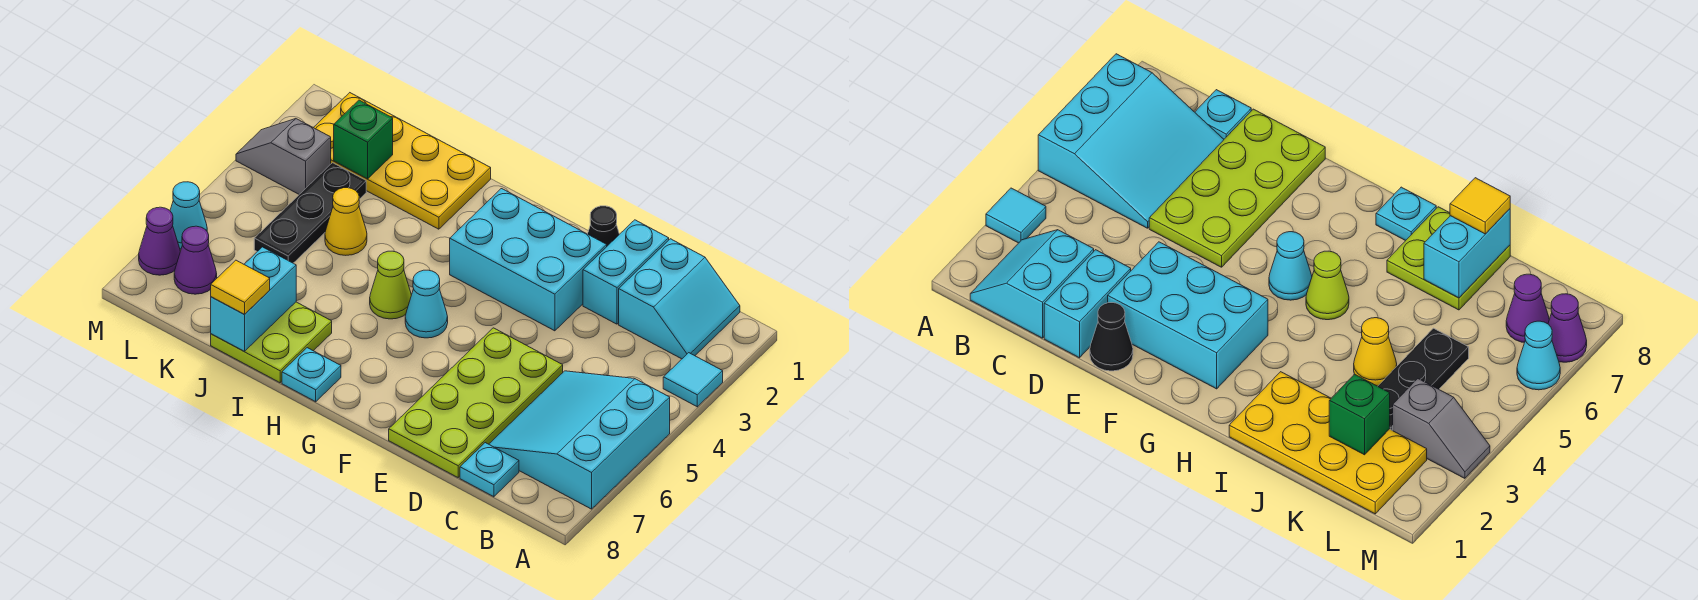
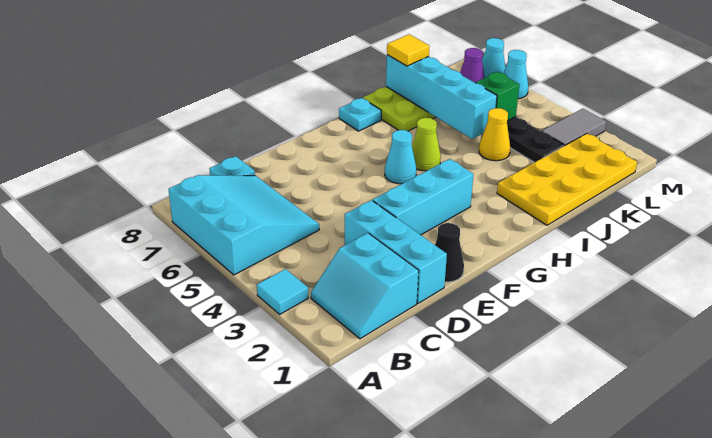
cyan 1x2 brick [583,220,669,324] -> cyan 1x3 brick [345,200,447,303]
lime 2x4 plate [389,328,563,477] -> none
cyan 2x3 brick [450,189,607,331] -> cyan 1x3 brick [373,159,473,235]
cyan 1x2 brick [211,247,296,351] -> cyan 1x4 brick [386,55,497,139]
green 1x1 brick [334,100,393,179] -> green 1x1 brick moved to [476,72,520,121]
grey 1x2 slope [236,119,331,194] -> grey 1x2 tile [542,109,606,146]
purple 1x1 cone [139,207,180,275] -> cyan 1x1 cone [482,38,505,78]

